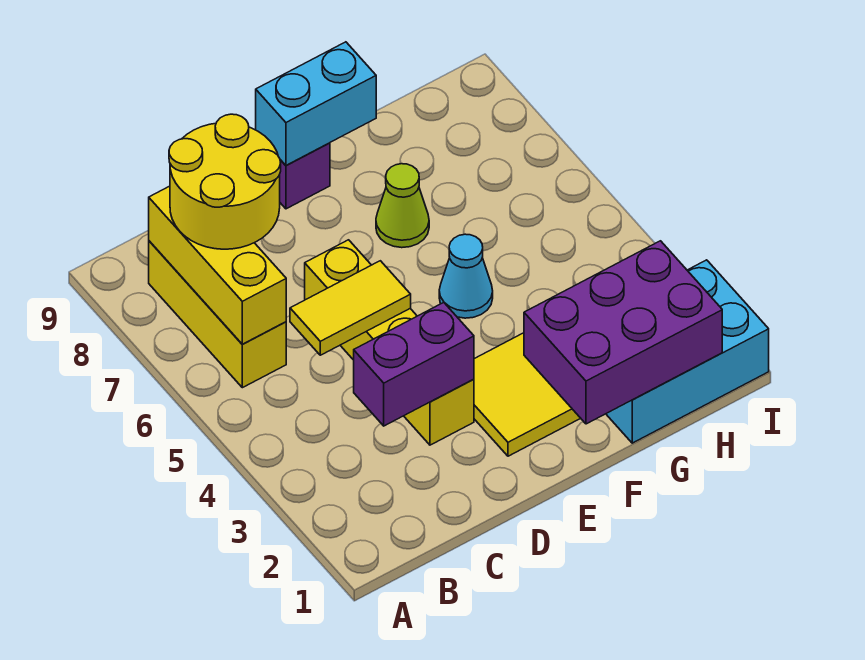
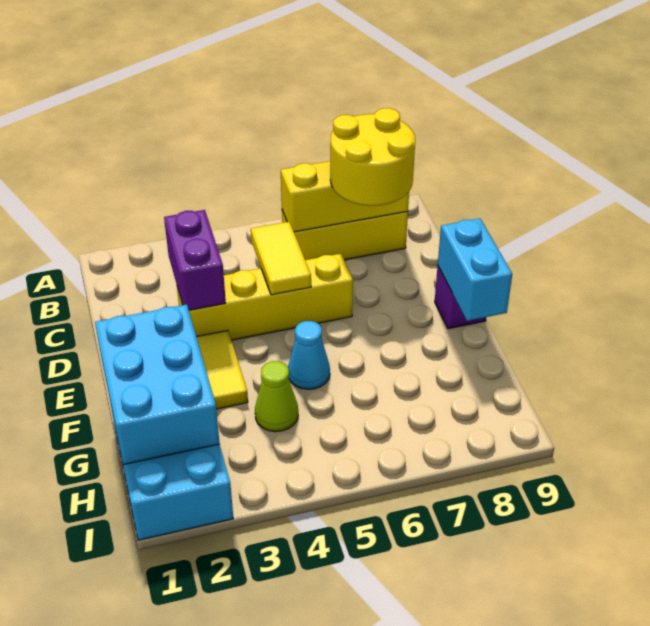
purple 2x3 brick [524,241,722,424] -> cyan 2x3 brick [95,304,220,465]
lime 1x1 cone [376,164,429,248] -> lime 1x1 cone moved to [255,361,298,432]

